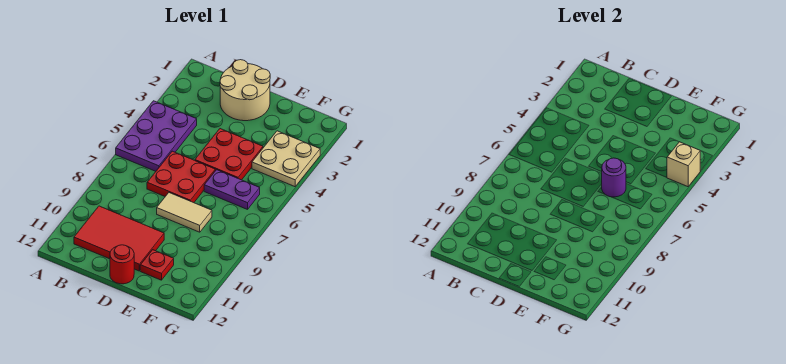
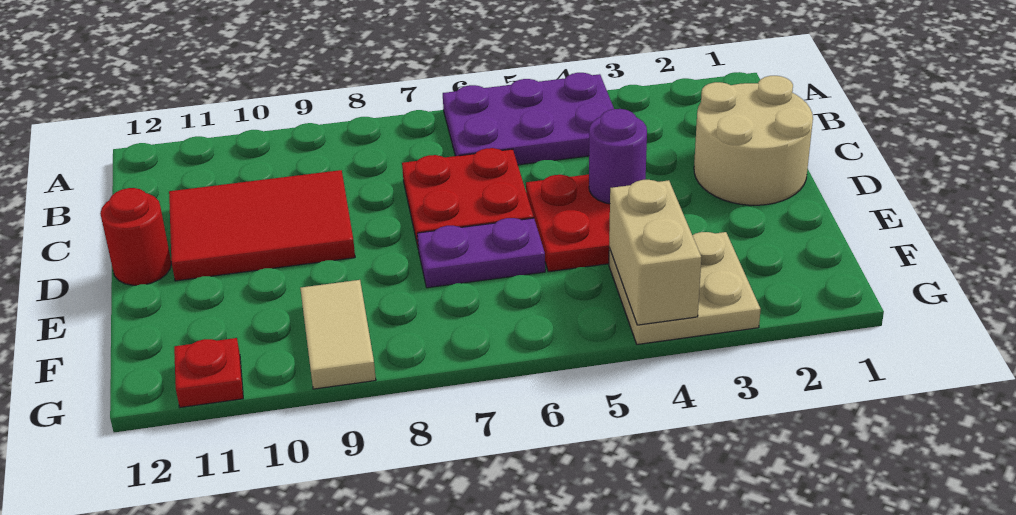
red 2x3 tile [74,206,164,271] -> red 2x3 tile turned to [169,170,355,281]
tan 1x2 tile [157,193,212,232] -> tan 1x2 tile moved to [300,280,376,389]
purple 1x2 plate [204,170,260,209] -> purple 1x2 plate turned to [417,218,545,288]
purple 1x1 round brick [602,158,626,197] -> purple 1x1 round brick moved to [589,109,647,204]
red 1x1 plate [140,250,174,280] -> red 1x1 plate moved to [174,338,243,407]
tan 1x1 brick [667,142,700,187] -> tan 1x2 brick [609,180,701,325]

